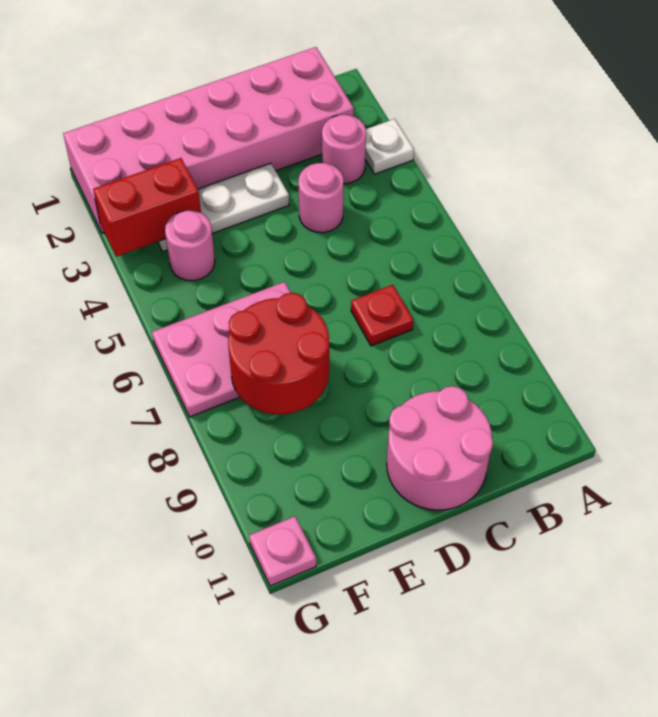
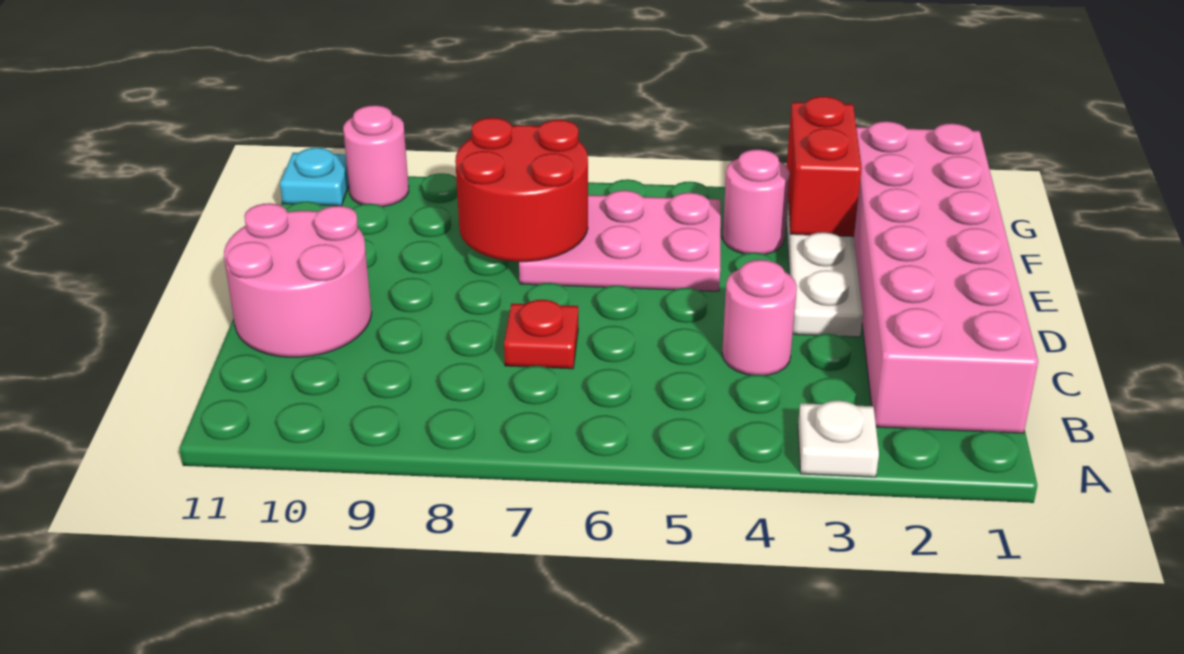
pink 1x1 round brick [322,114,366,184] -> pink 1x1 round brick moved to [343,105,409,207]
pink 2x3 plate [152,282,291,417] -> pink 2x3 plate turned to [519,190,721,291]
pink 1x1 plate [249,516,316,586] -> cyan 1x1 plate [280,148,349,206]

